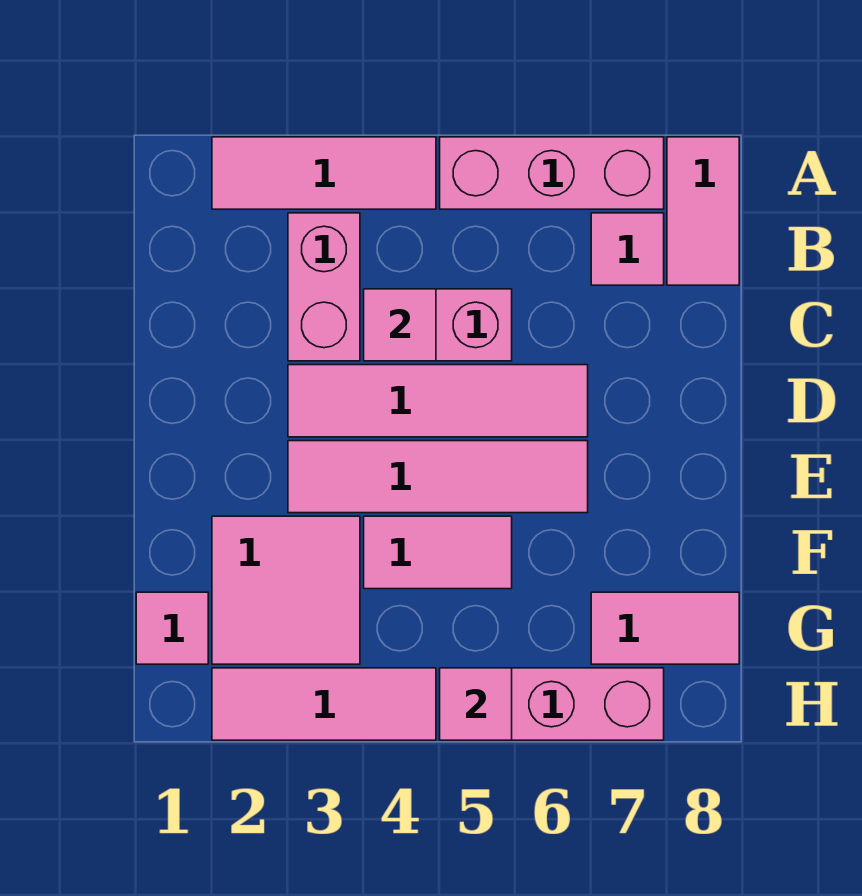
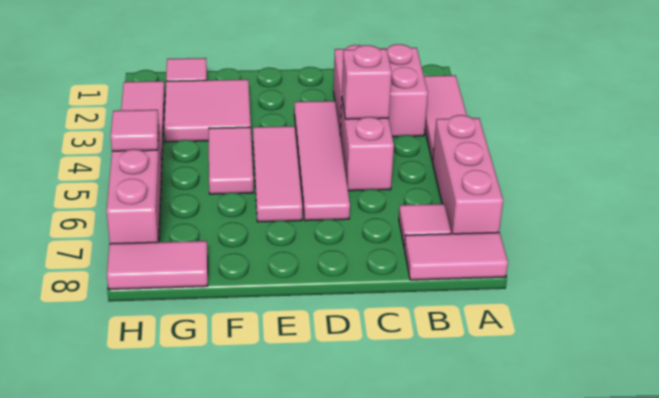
pink 1x2 brick [288,213,360,361] -> pink 2x2 brick [334,44,428,137]
pink 1x1 tile [364,289,436,361] -> pink 1x1 brick [342,45,392,119]
pink 1x4 tile [288,441,588,513] -> pink 1x3 tile [253,126,303,222]
pink 1x2 tile [591,592,739,664] -> pink 1x2 tile turned to [107,241,208,289]

